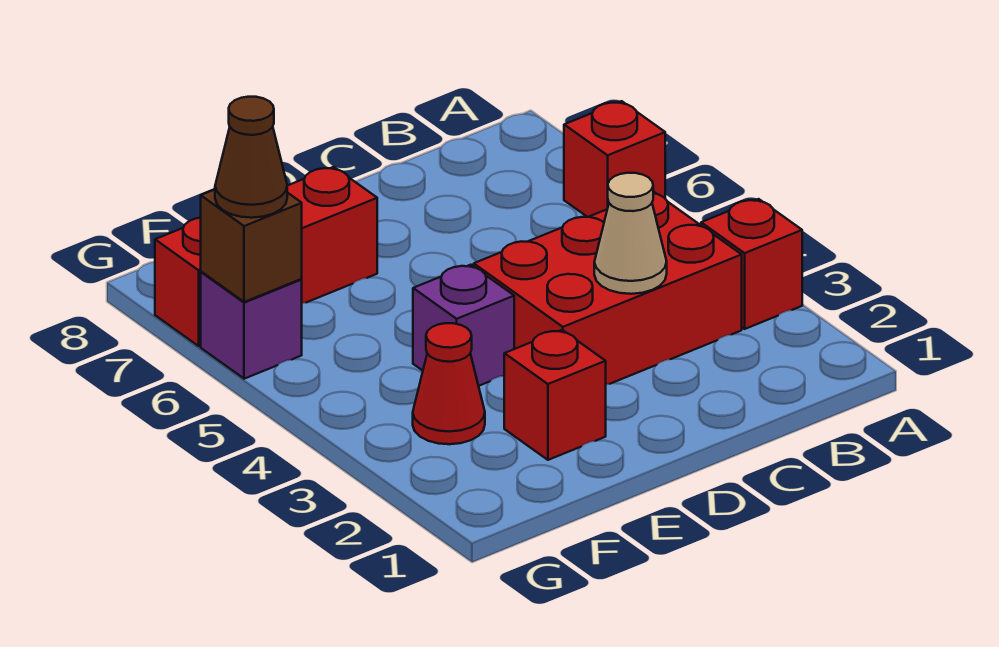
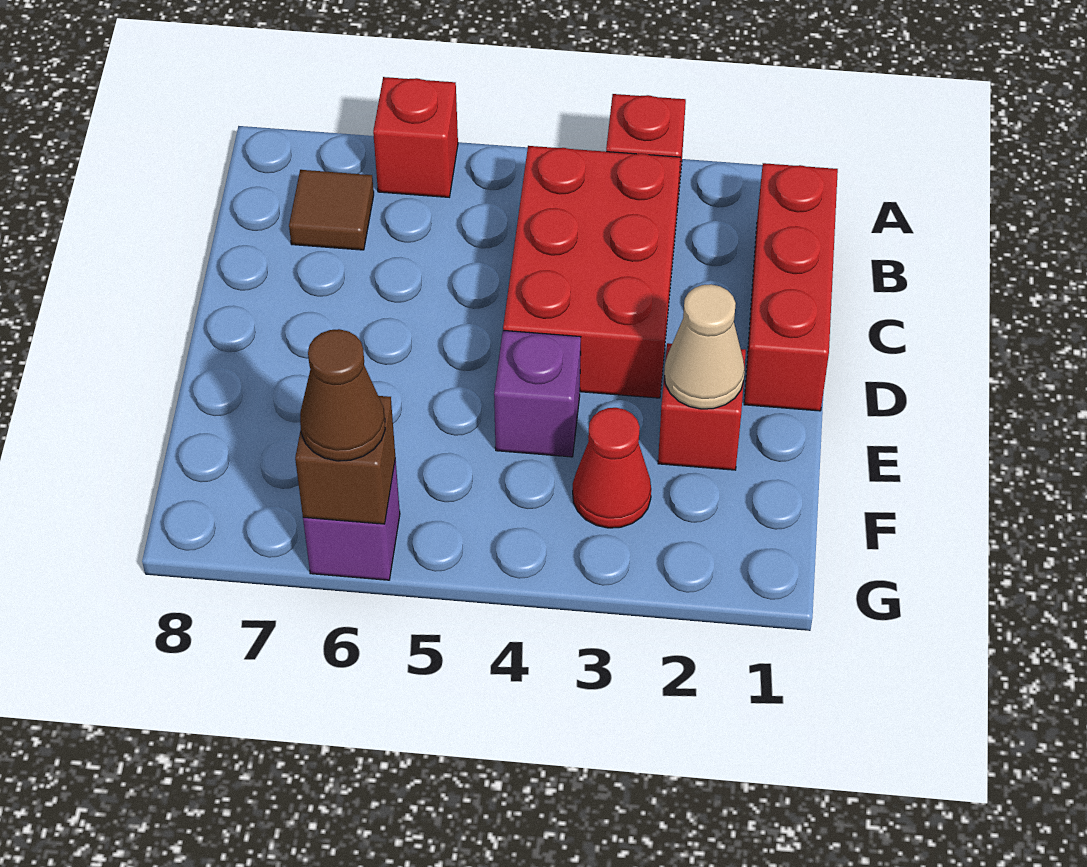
none -> brown 1x1 tile [289,170,374,250]
tan 1x1 cone [594,173,667,294] -> tan 1x1 cone moved to [664,284,745,409]
red 1x3 brick [155,167,377,346] -> red 1x3 brick moved to [744,163,838,411]

